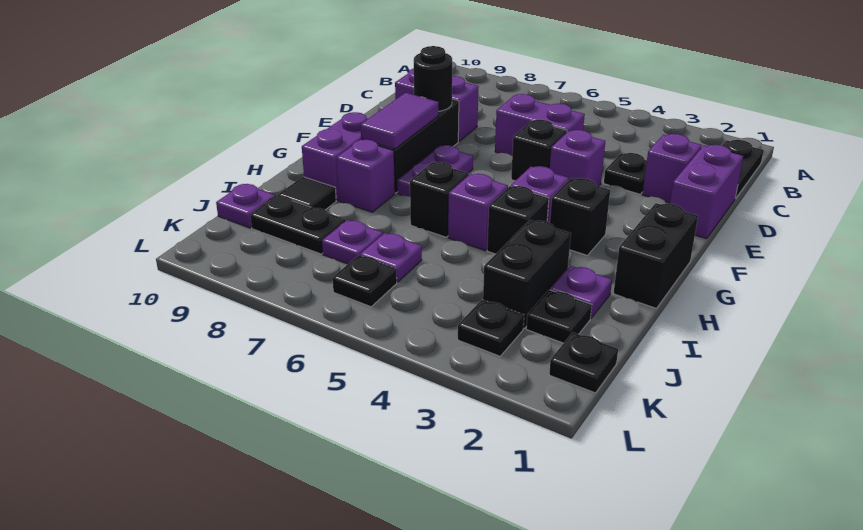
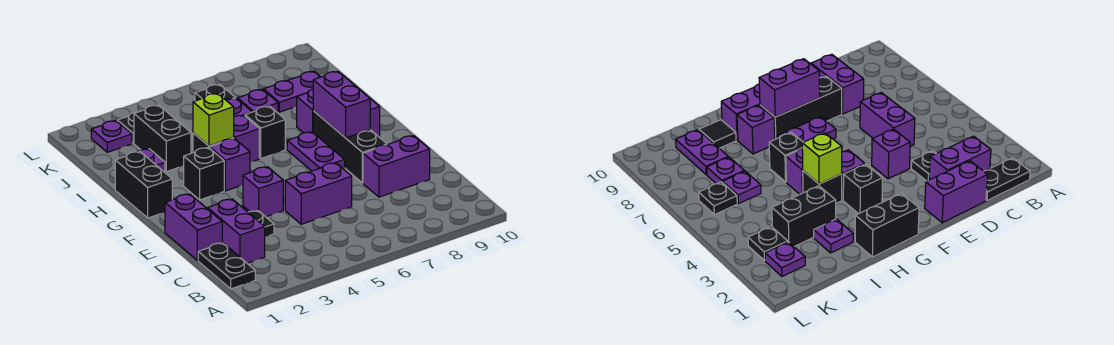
purple 1x1 brick [642,134,702,203] -> purple 1x2 brick [208,199,265,263]
black 1x1 brick [511,120,567,181] -> none
black 1x1 round brick [414,46,452,111] -> none
purple 1x2 tile [361,93,439,149] -> purple 1x2 brick [313,71,370,138]
none -> lime 1x1 brick [193,93,234,146]
black 1x1 plate [526,290,592,343] -> none
black 1x2 plate [250,196,346,254] -> purple 1x2 plate [264,71,320,112]
purple 1x1 plate [216,184,275,228] -> purple 1x1 plate moved to [91,121,132,152]
black 1x1 plate [549,332,618,393] -> none

